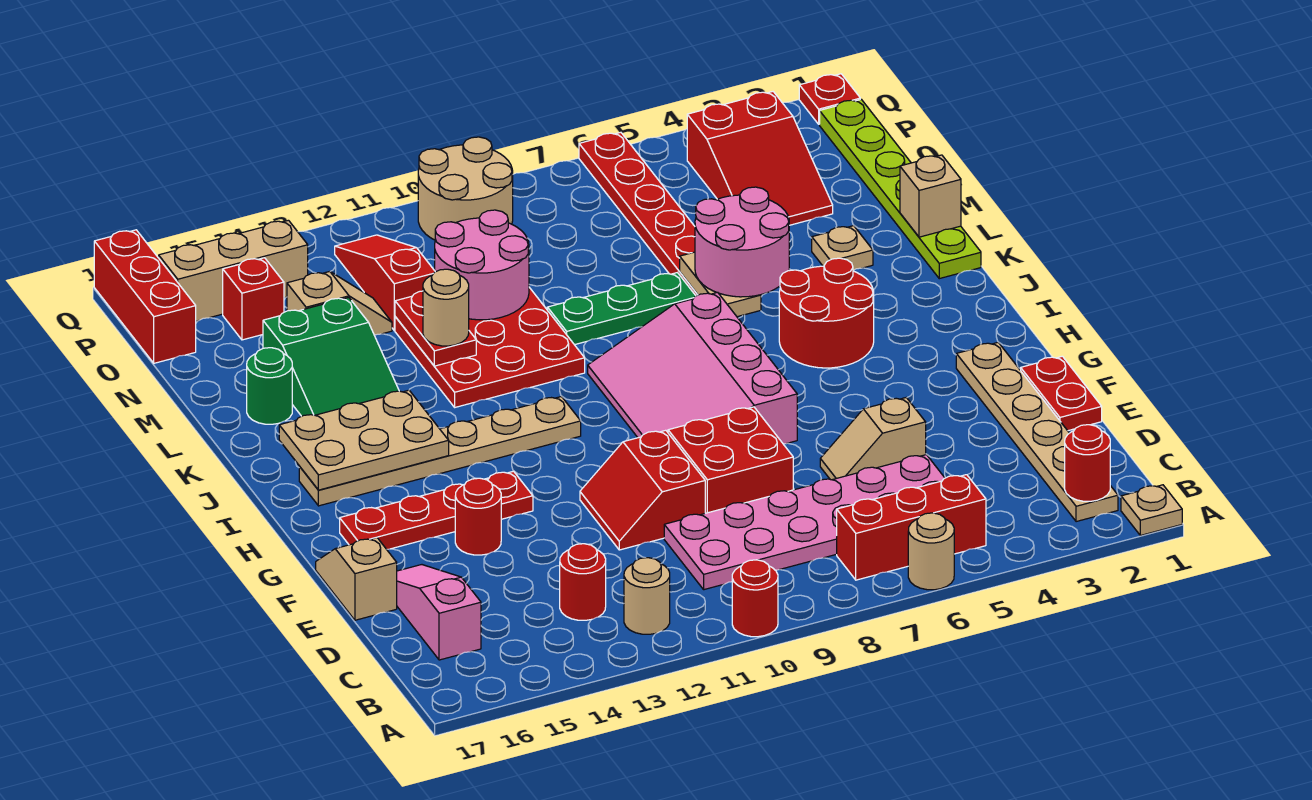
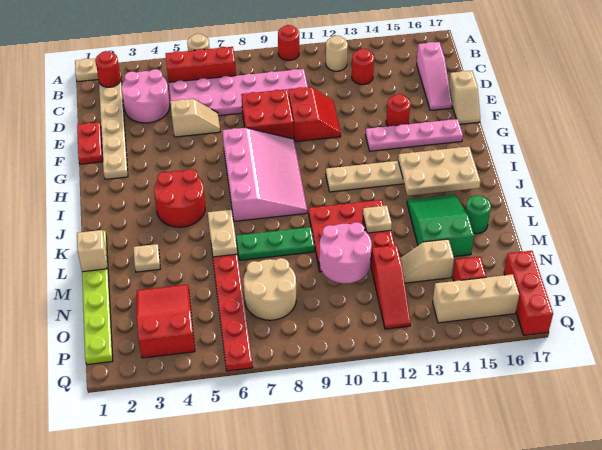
red 1x4 plate [340,471,533,549] -> pink 1x4 plate [365,119,463,151]
pink 2x2 round brick [695,187,789,297] -> pink 2x2 round brick moved to [121,69,170,123]
tan 1x1 round brick [423,269,469,346] -> tan 1x1 plate [363,206,392,233]
tan 2x2 round brick [418,137,513,240] -> tan 2x2 round brick moved to [244,258,296,320]
red 1x1 plate [799,74,860,124] -> none

